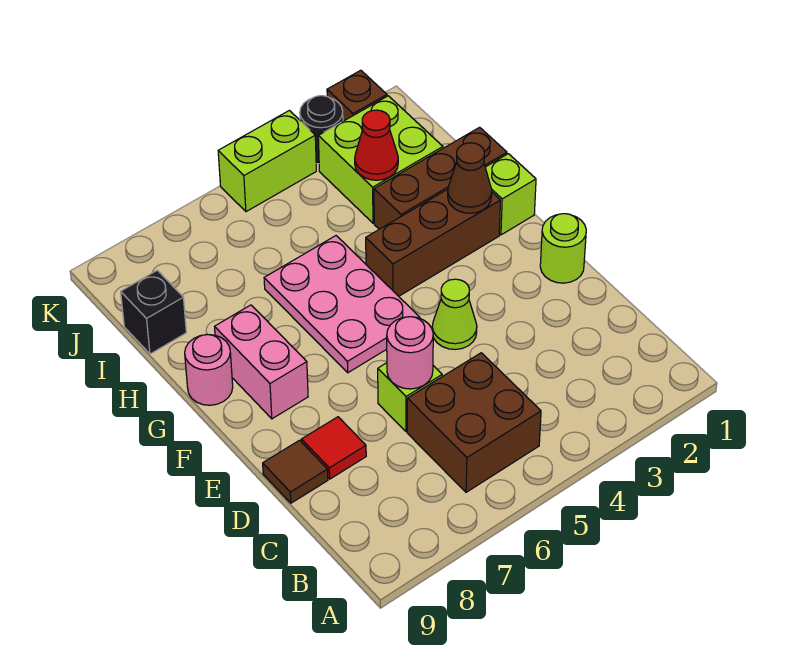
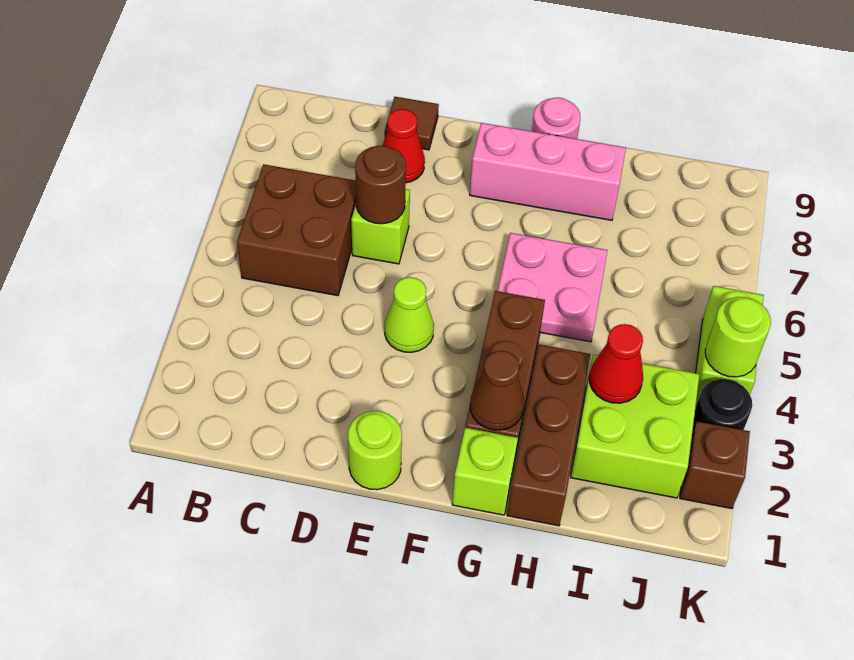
pink 1x1 round brick [387,317,433,389] -> brown 1x1 round brick [355,146,406,224]
red 1x1 tile [301,417,366,479] -> red 1x1 cone [382,109,425,183]
pink 2x3 plate [264,236,420,373] -> pink 2x2 plate [498,233,607,342]
pink 1x2 brick [215,305,308,419] -> pink 1x3 brick [470,123,626,220]
black 1x1 brick [121,270,186,354] -> none
none -> lime 1x1 round brick [705,297,771,377]

